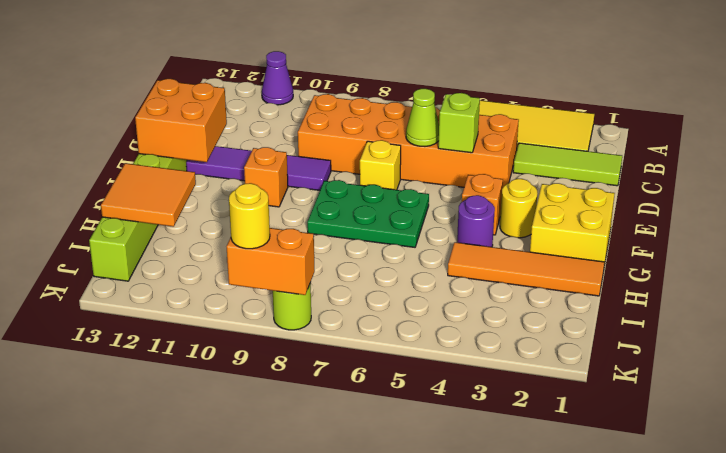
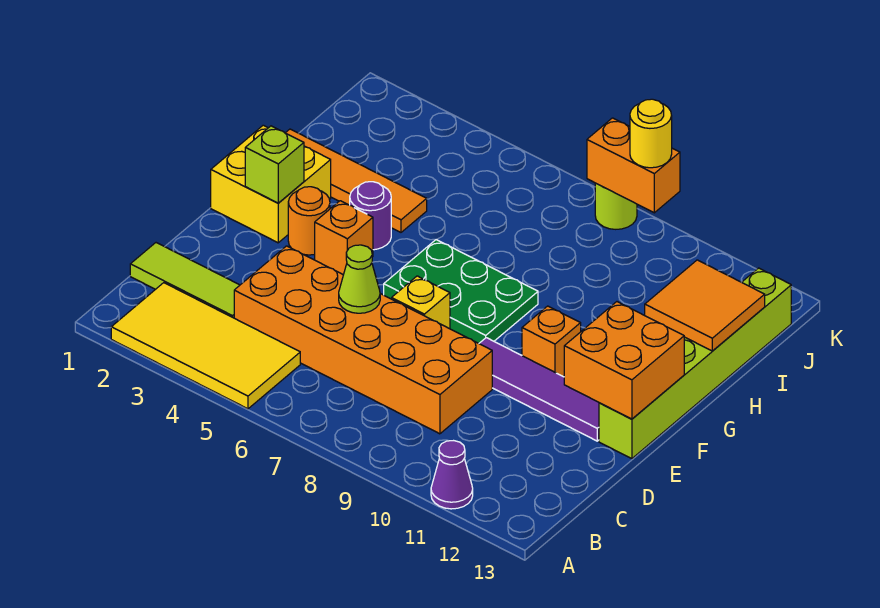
lime 1x1 brick [438,93,480,153] -> lime 1x1 brick moved to [245,126,304,203]
yellow 1x1 round brick [500,179,538,238] -> orange 1x1 round brick [288,187,330,255]

